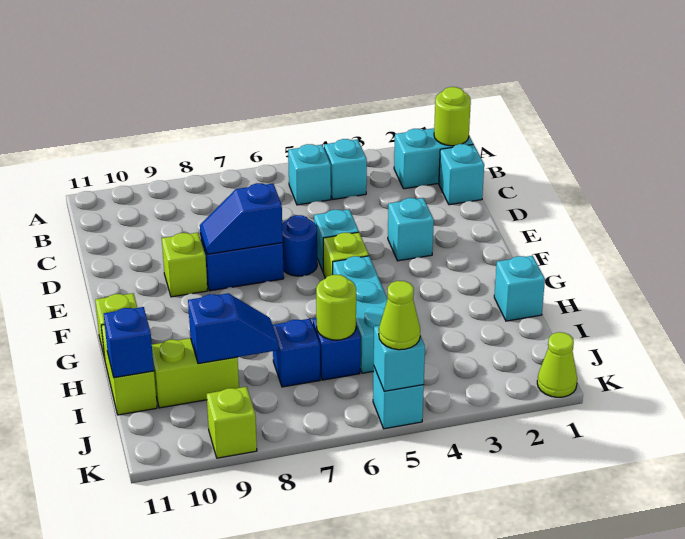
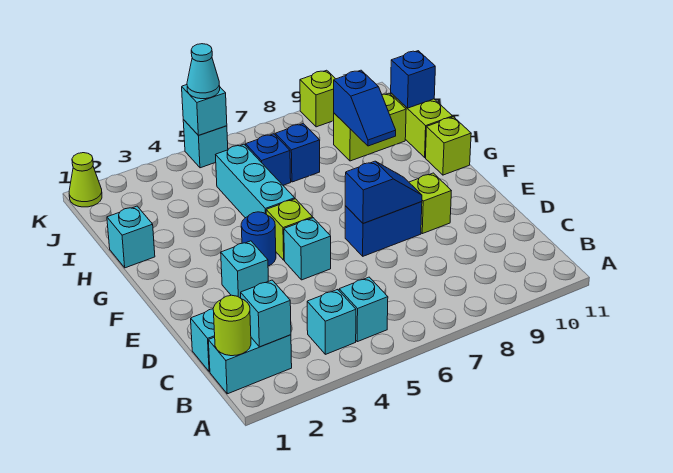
none -> cyan 1x1 brick [241,280,291,347]
blue 1x1 round brick [282,215,317,276] -> blue 1x1 round brick moved to [241,212,276,266]
lime 1x1 round brick [316,275,356,340] -> none
blue 1x2 slope [188,293,279,364] -> blue 1x2 slope turned to [334,70,396,146]
lime 1x1 cone [379,281,420,350] -> cyan 1x1 cone [187,44,220,99]

